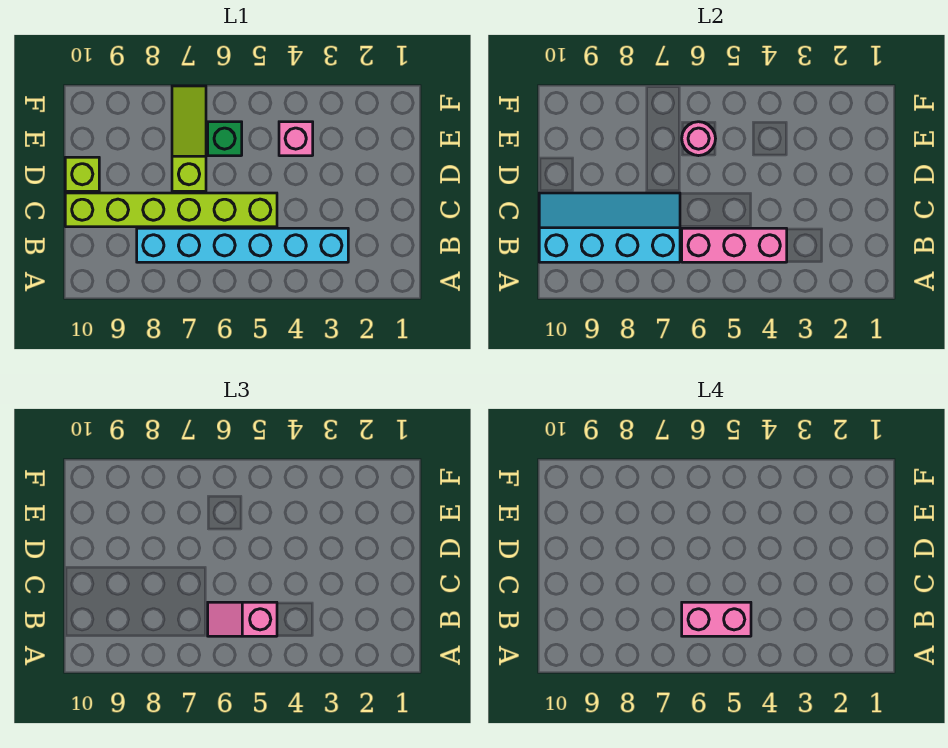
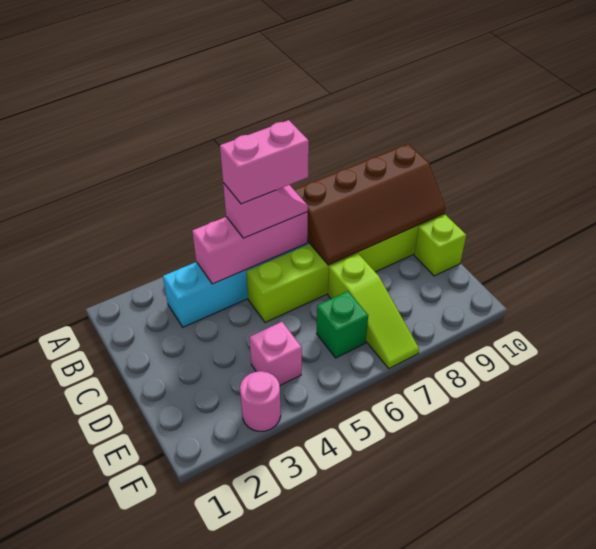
cyan 2x4 slope [539,193,680,262] -> brown 2x4 slope [294,144,445,265]
pink 1x1 round brick [682,122,716,156] -> pink 1x1 round brick moved to [240,371,281,431]

